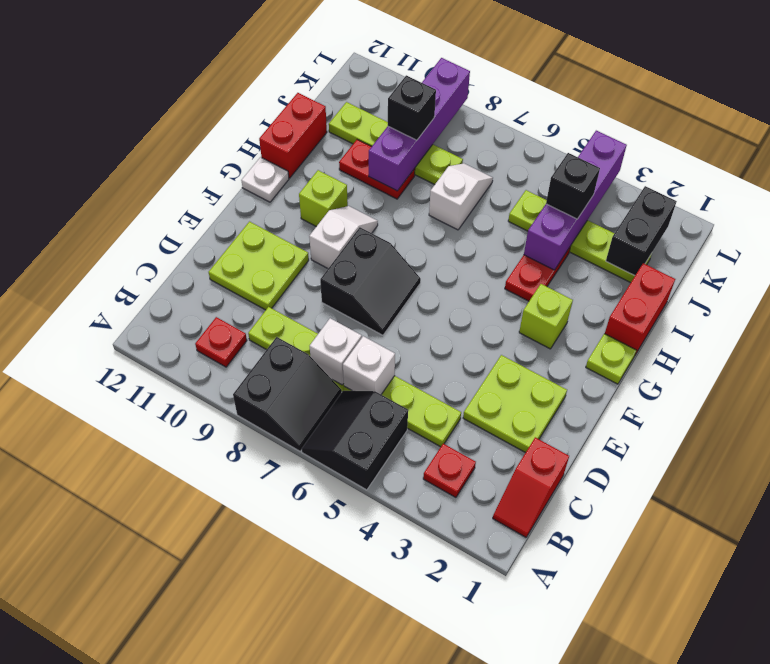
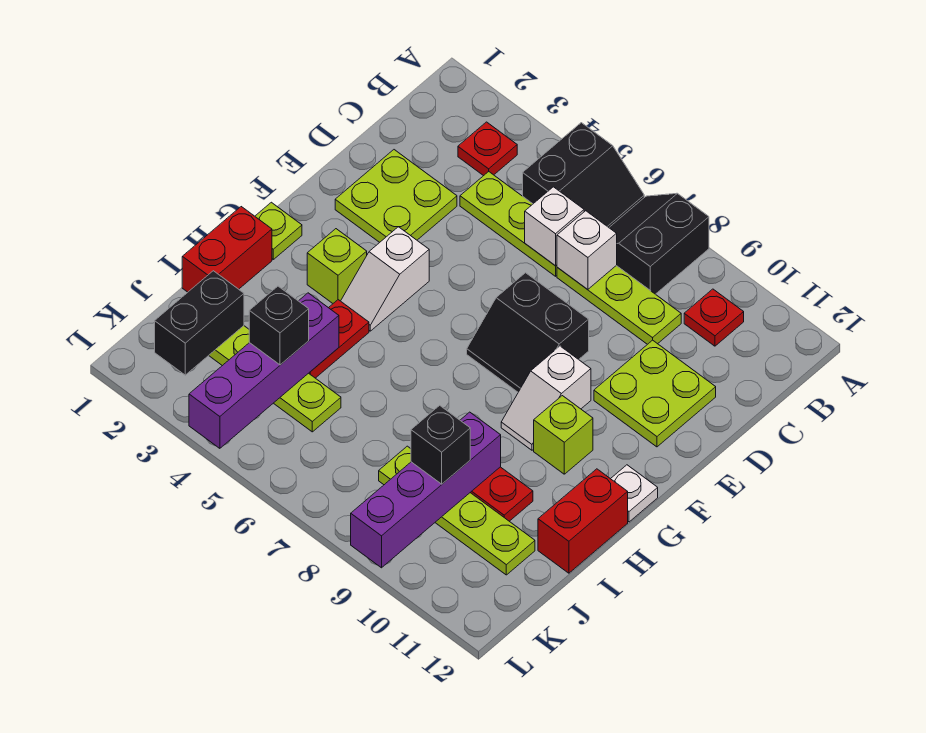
red 1x2 slope [493,437,569,537] -> none
black 2x2 slope [320,227,421,335] -> black 2x2 slope turned to [467,273,589,392]
white 1x2 slope [429,163,493,230] -> white 1x2 slope moved to [341,227,429,331]

